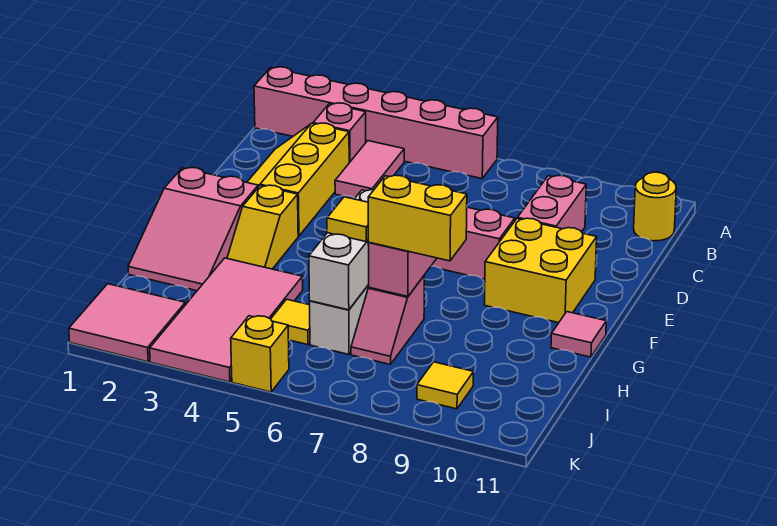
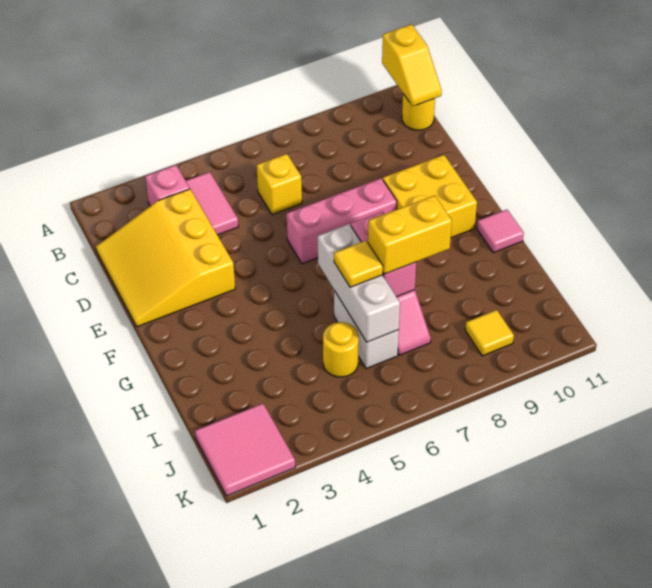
pink 1x6 brick [254,67,498,179] -> none
yellow 2x3 slope [247,123,349,236] -> yellow 3x3 slope [96,189,235,327]
pink 1x2 brick [517,176,586,232] -> none
pink 2x3 slope [128,168,258,291] -> none
yellow 1x2 slope [227,185,298,269] -> yellow 1x2 slope moved to [382,24,442,106]
pink 2x4 tile [150,258,303,382] -> none
yellow 1x1 tile [271,299,310,345] -> yellow 1x1 round brick [323,322,359,377]
yellow 1x1 brick [231,316,289,392] -> yellow 1x1 brick moved to [257,154,302,215]

